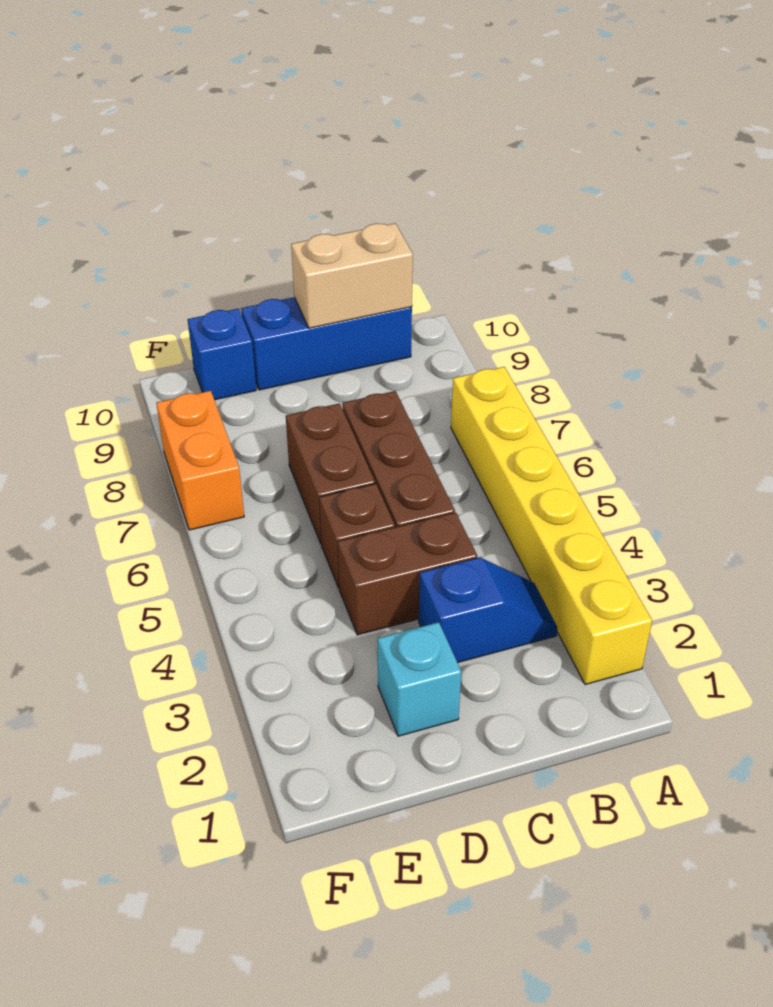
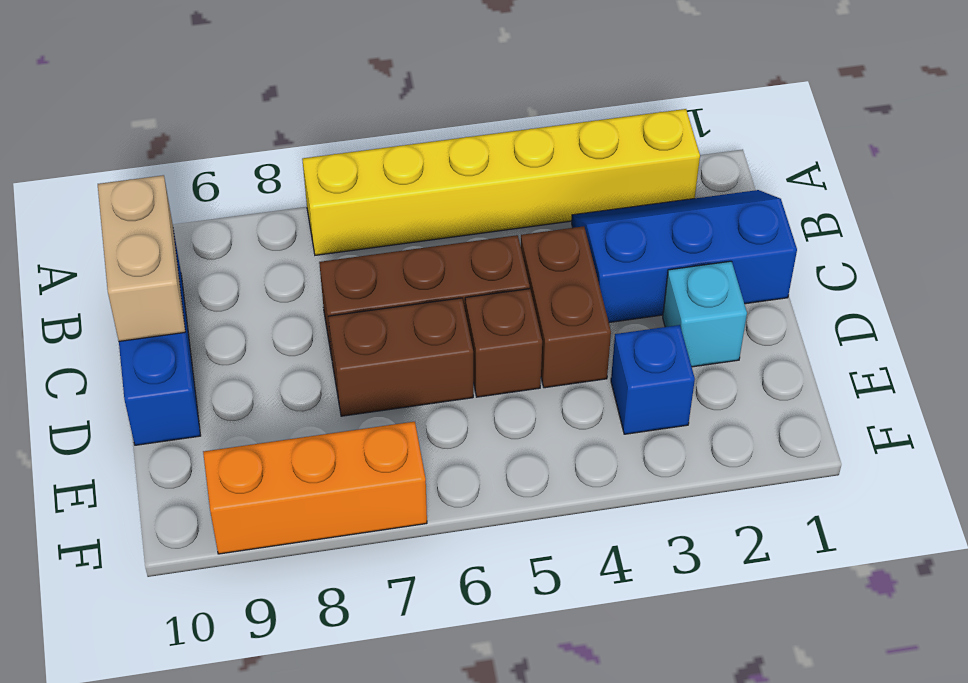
blue 1x2 slope [419,557,558,663] -> blue 2x3 slope [572,190,797,323]
blue 1x1 brick [187,309,256,400] -> blue 1x1 brick moved to [611,325,695,434]
orange 1x2 brick [156,391,244,530] -> orange 1x3 brick [203,422,427,554]

